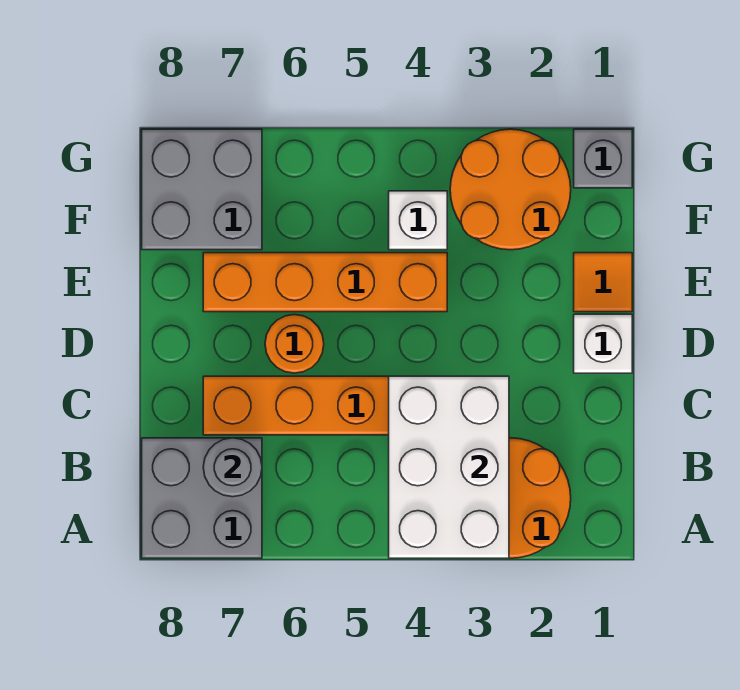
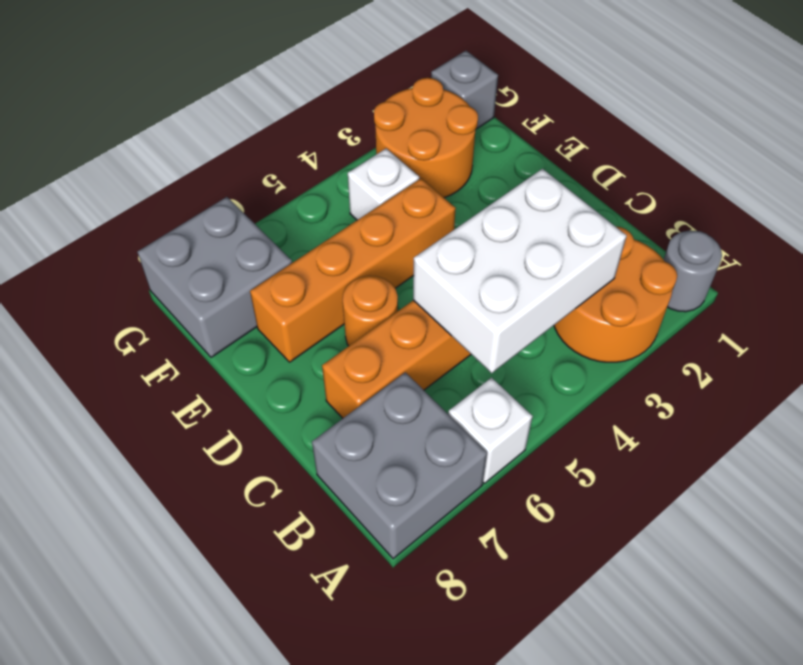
white 2x3 brick [389,376,509,558] -> white 2x3 brick turned to [413,169,627,373]
grey 1x1 round brick [203,438,262,497] -> grey 1x1 round brick moved to [663,231,722,312]
white 1x1 brick [574,314,632,373] -> white 1x1 brick moved to [448,378,533,483]
orange 1x1 tile [574,253,632,312] -> none

